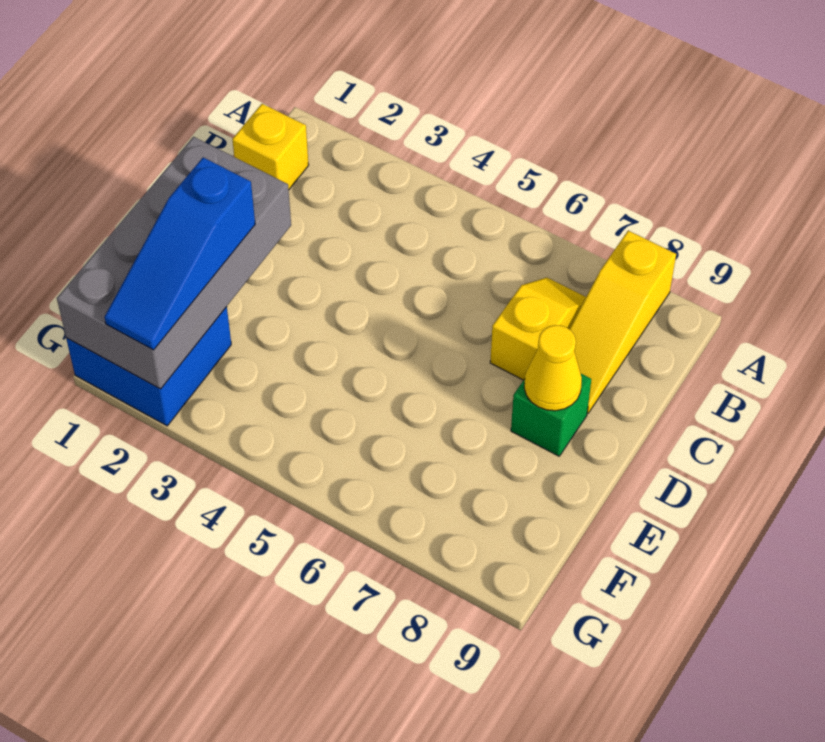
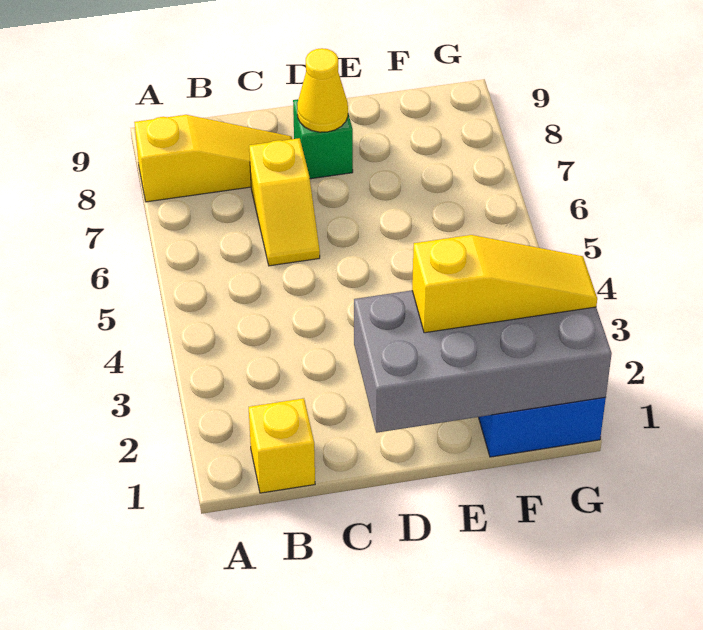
yellow 1x2 slope [490,278,586,380] -> yellow 1x2 slope turned to [249,138,320,266]
blue 1x3 slope [105,158,255,350] -> yellow 1x3 slope [412,235,597,333]

